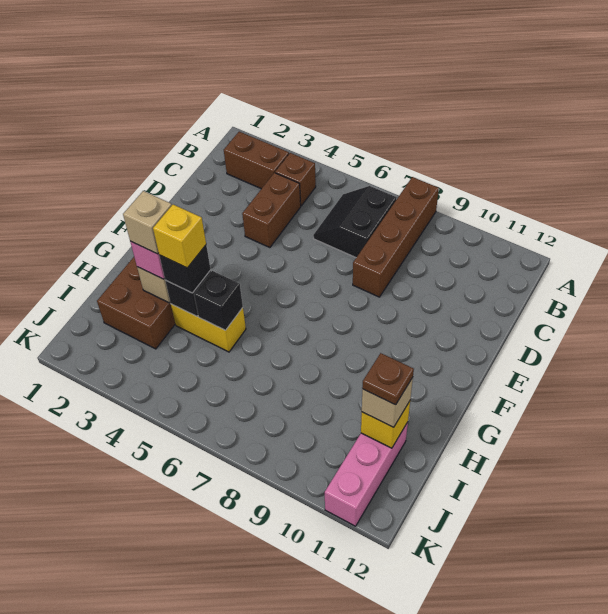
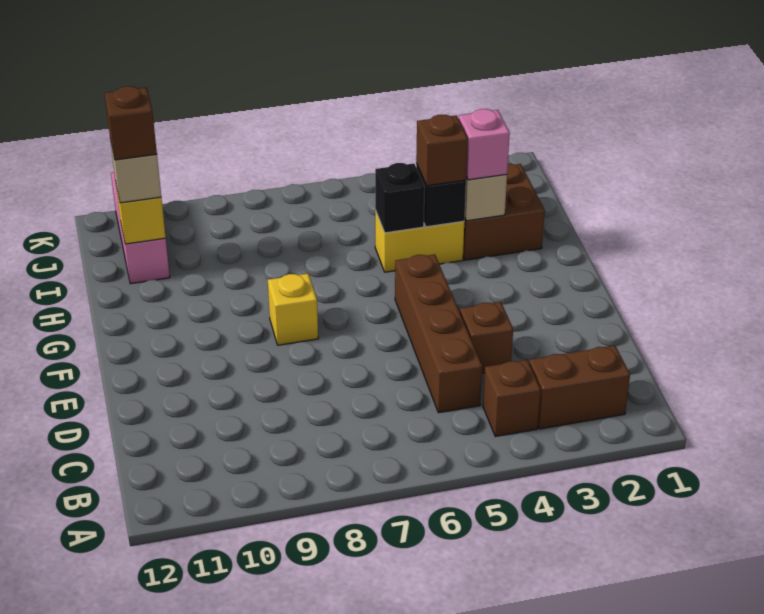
brown 1x4 brick [353,177,439,297] -> brown 1x4 brick moved to [395,254,482,413]
black 2x2 slope [313,186,397,258] -> none
brown 1x2 brick [242,173,301,248] -> brown 1x1 brick [460,302,513,373]
tan 1x1 brick [123,191,172,254] -> none
black 1x1 brick [159,245,211,293] -> brown 1x1 brick [416,115,468,186]
yellow 1x1 brick [153,205,206,268] -> yellow 1x1 brick moved to [268,274,318,345]
brown 1x1 plate [362,353,414,405] -> brown 1x1 brick [105,86,157,160]

